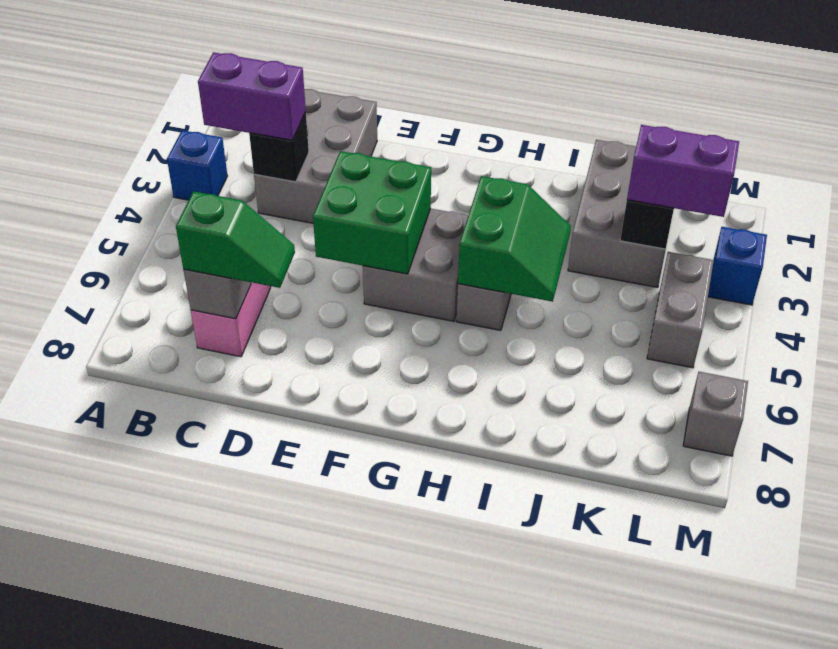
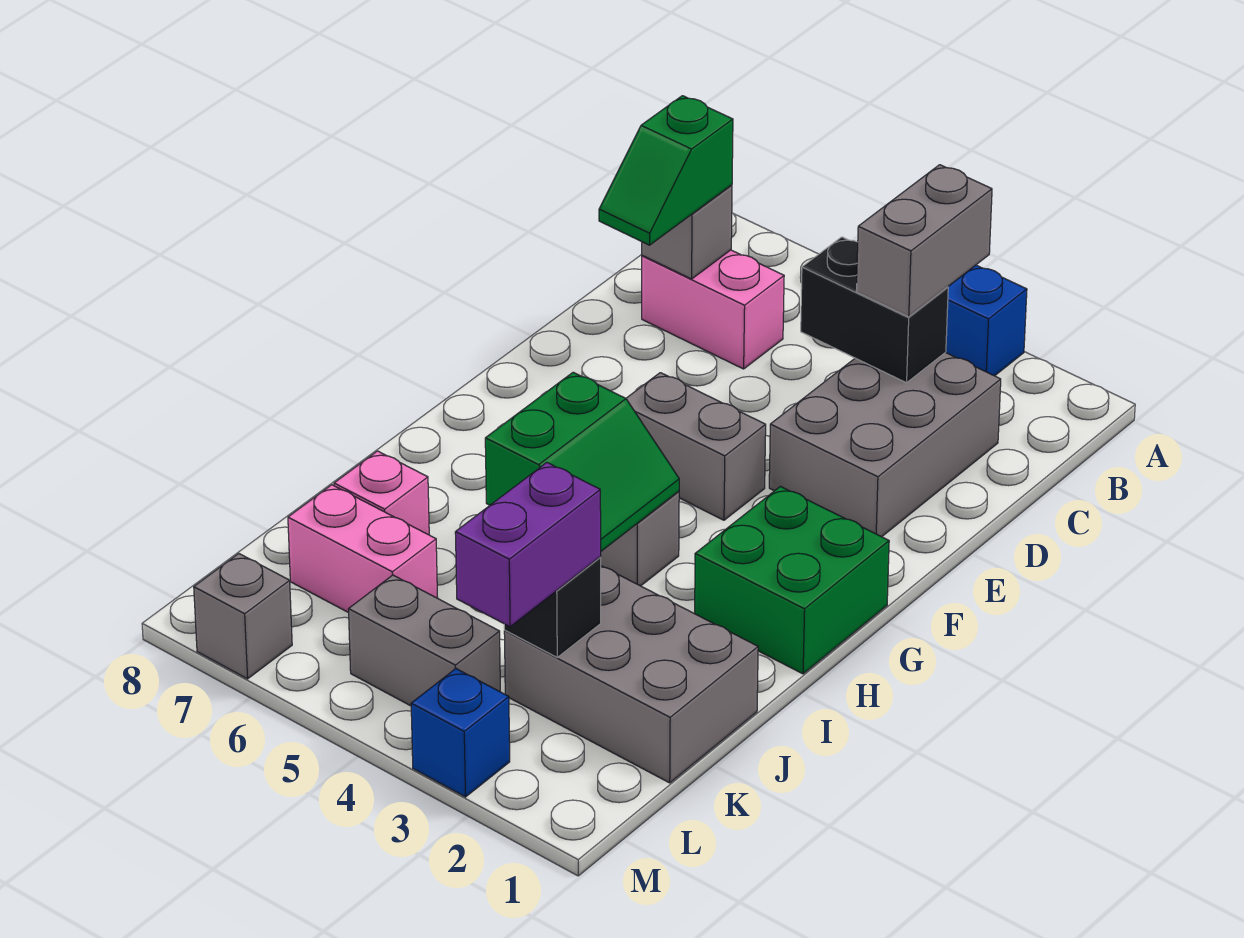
purple 1x2 brick [198,52,306,140] -> grey 1x2 brick [856,165,992,317]
grey 2x3 brick [254,89,377,223] -> grey 2x3 brick turned to [769,353,1001,537]
black 1x1 brick [249,112,309,182] -> black 1x2 brick [801,237,948,383]
green 2x2 brick [313,151,431,274] -> green 2x2 brick moved to [695,486,889,674]
grey 2x2 brick [363,208,468,321] -> grey 1x2 brick [626,373,766,520]
green 2x2 slope [458,176,571,302] -> green 2x2 slope turned to [485,372,679,551]
none -> pink 1x1 brick [334,451,429,535]
none -> pink 1x2 brick [288,485,438,613]

